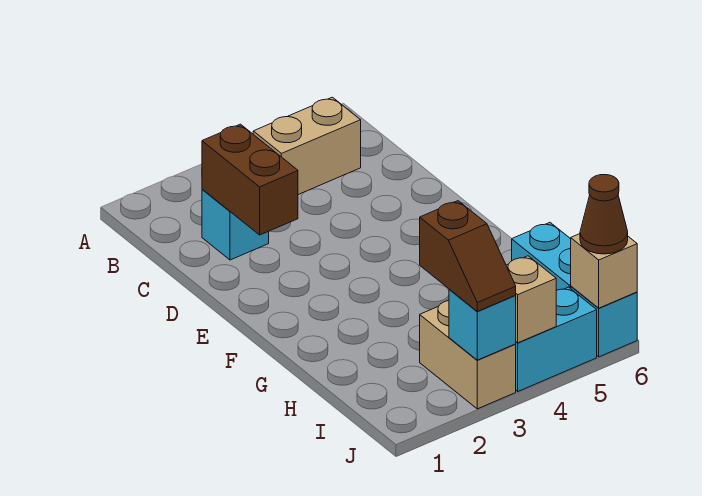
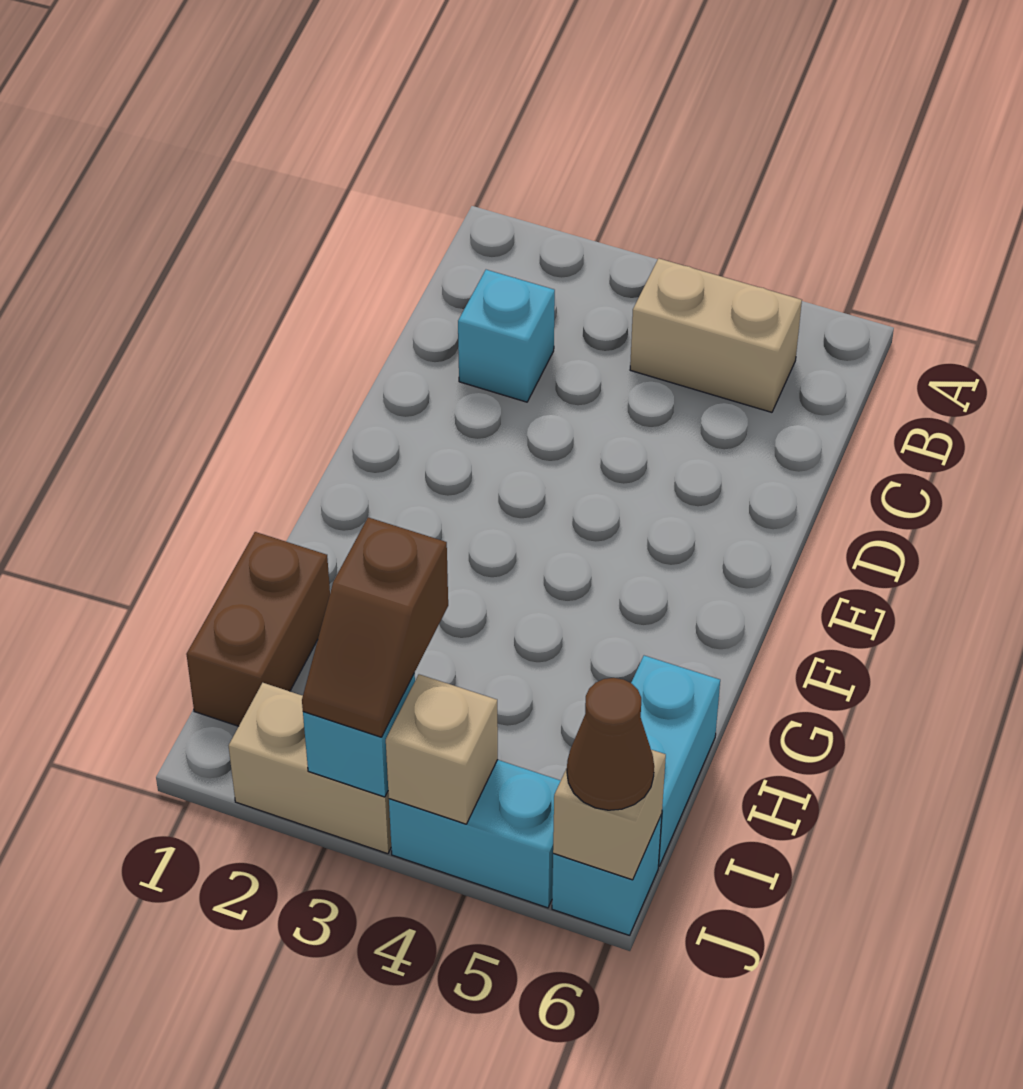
brown 1x2 brick [202,124,298,235] -> brown 1x2 brick moved to [186,532,330,726]
tan 1x2 brick [420,301,516,409] -> tan 1x2 brick turned to [229,683,391,854]

